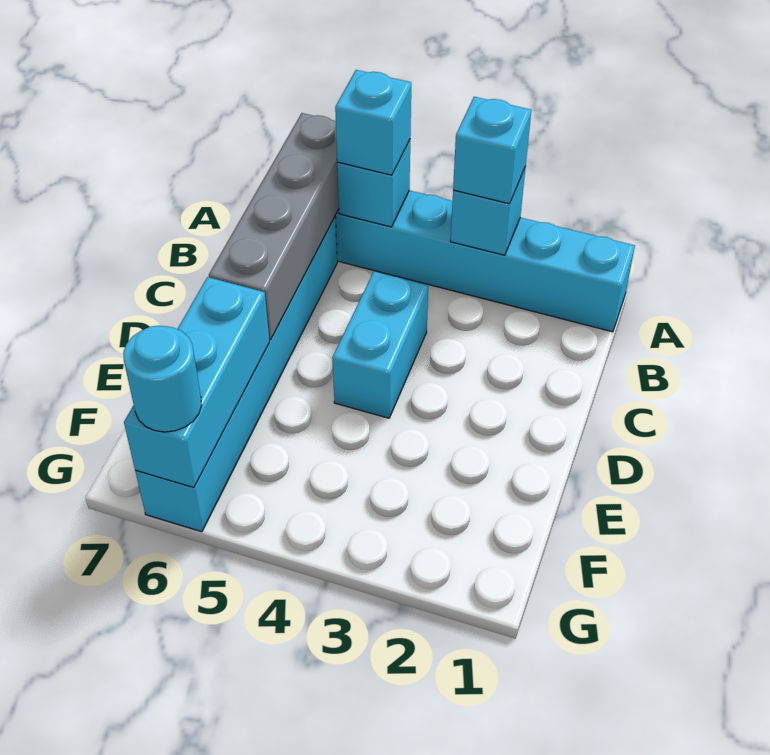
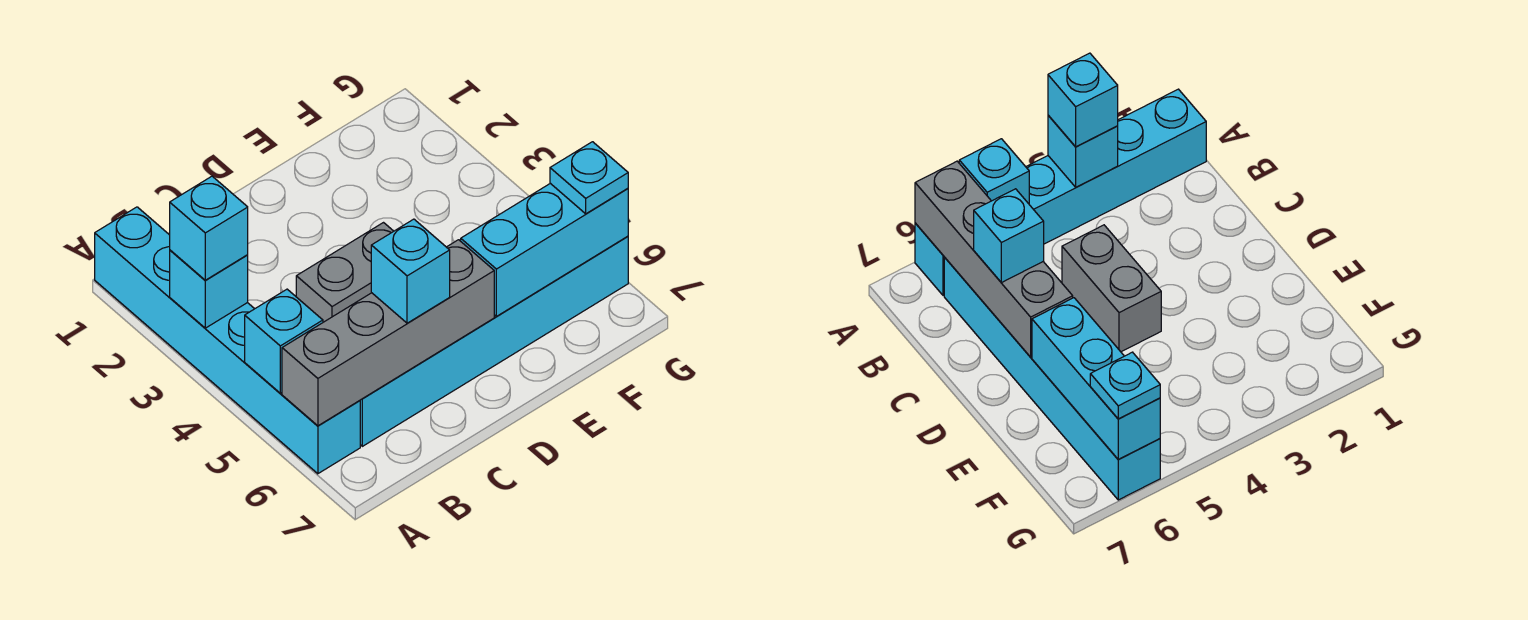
cyan 1x1 brick [335,70,411,175] -> cyan 1x1 brick moved to [371,219,450,323]
cyan 1x2 brick [332,271,428,418] -> grey 1x2 brick [296,223,394,322]
cyan 1x1 round brick [123,326,202,432] -> cyan 1x1 plate [550,142,628,214]

